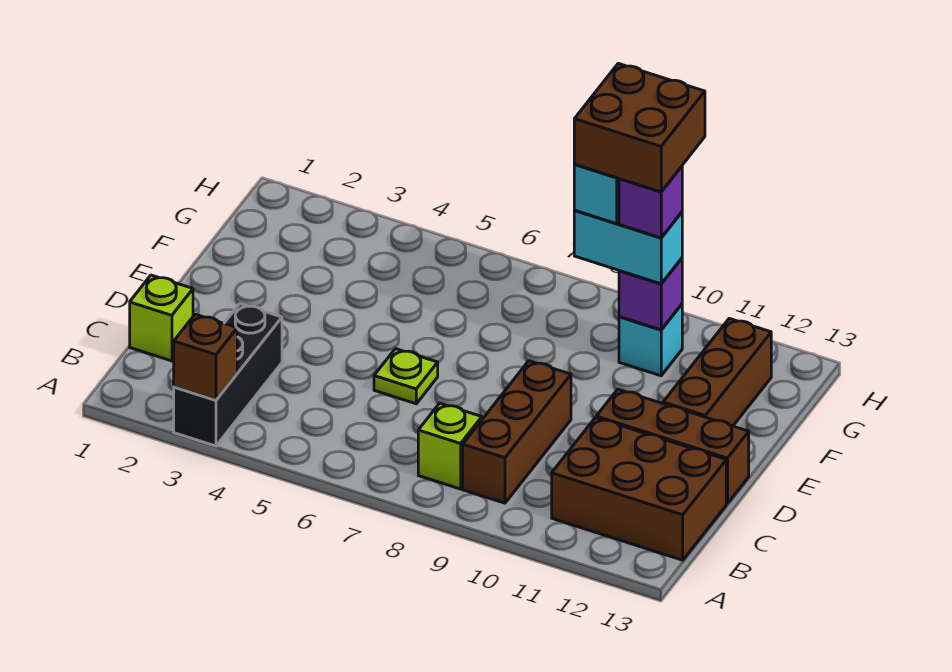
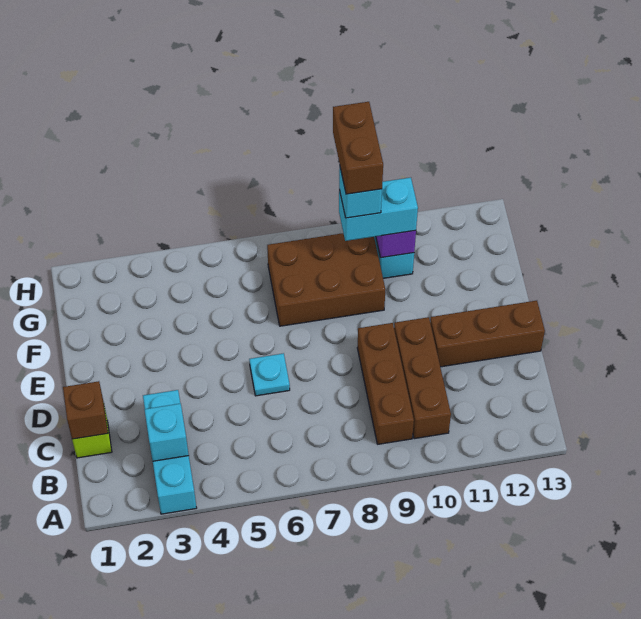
black 1x3 brick [174,304,282,446] -> cyan 1x3 brick [143,390,197,514]
brown 1x1 brick [174,314,237,400] -> brown 1x1 brick moved to [63,381,108,439]
none -> cyan 1x1 brick [144,403,189,461]
lime 1x1 brick [418,403,482,489] -> none
brown 2x3 brick [552,418,726,560] -> brown 2x3 brick moved to [267,233,385,326]
lime 1x1 plate [374,349,438,404] -> cyan 1x1 plate [249,353,290,396]
brown 1x3 brick [663,319,771,426] -> brown 1x3 brick moved to [394,317,451,439]
brown 2x2 brick [574,63,705,192] -> brown 1x2 brick [333,102,383,194]
purple 1x1 brick [619,166,682,238] -> none

